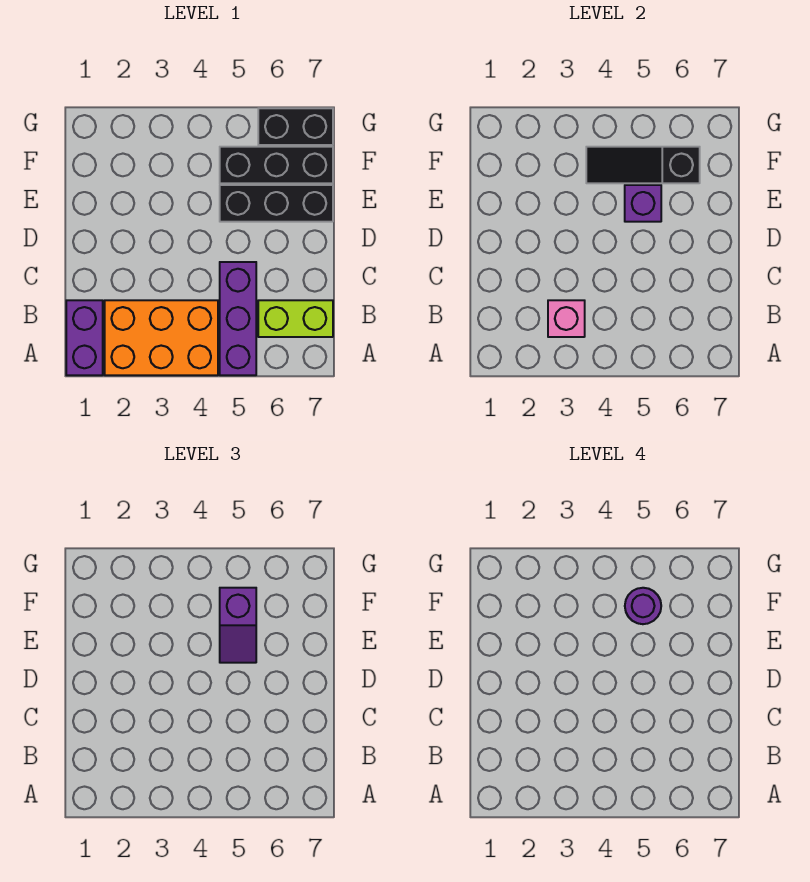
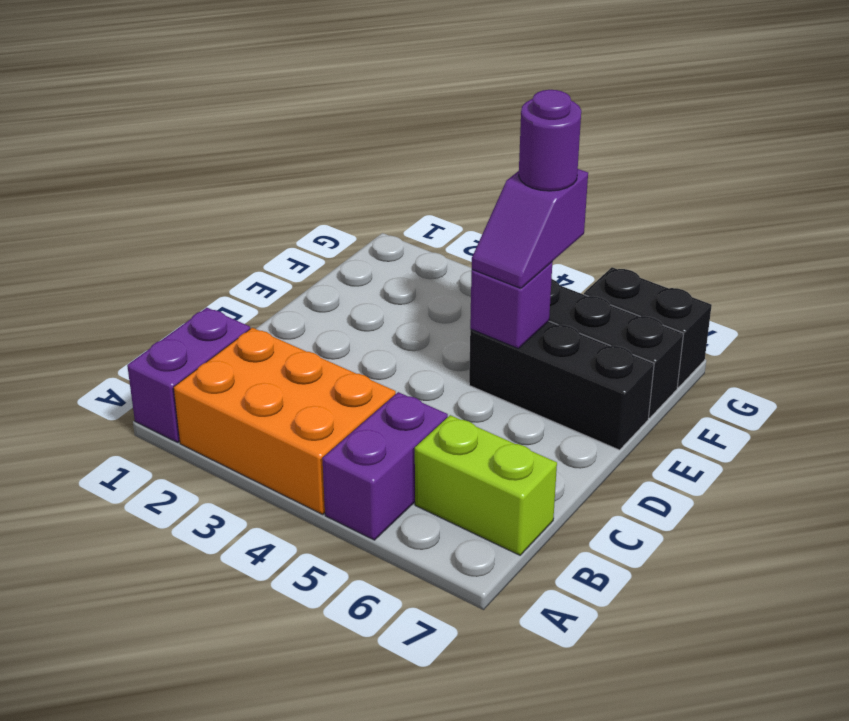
purple 1x3 brick [220,262,256,375] -> purple 1x2 brick [322,392,448,540]
pink 1x1 brick [548,300,585,337] -> none
black 1x3 slope [586,147,700,183] -> none

